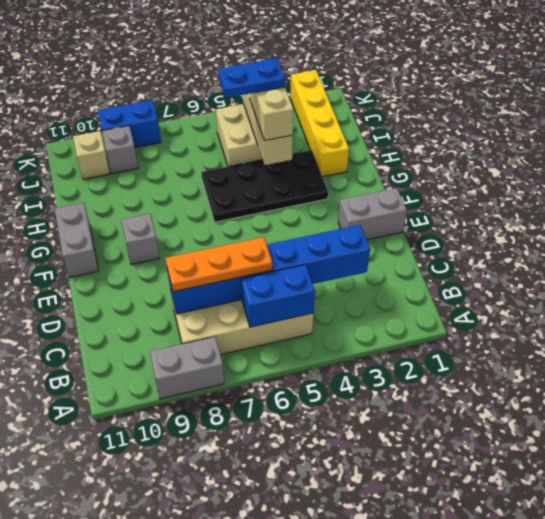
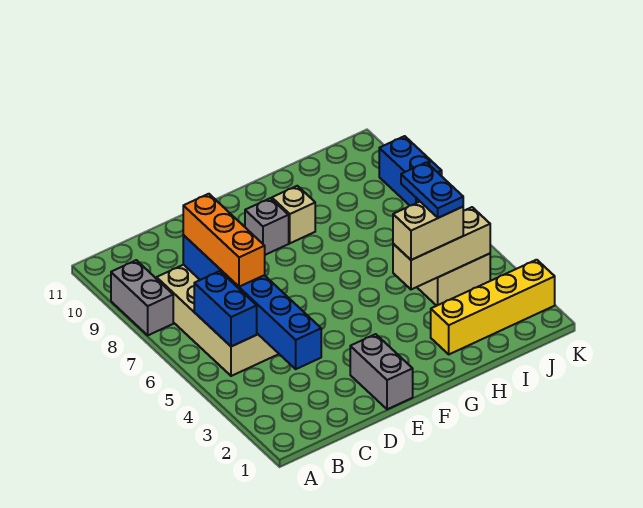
orange 1x3 plate [165,237,272,292] -> orange 1x3 brick [183,194,265,287]
grey 1x2 brick [55,203,98,278] -> none
black 2x4 plate [201,150,328,222] -> none
grey 1x1 brick [102,126,138,174] -> none
tan 1x1 brick [73,131,110,179] -> tan 1x1 brick moved to [272,186,315,243]

